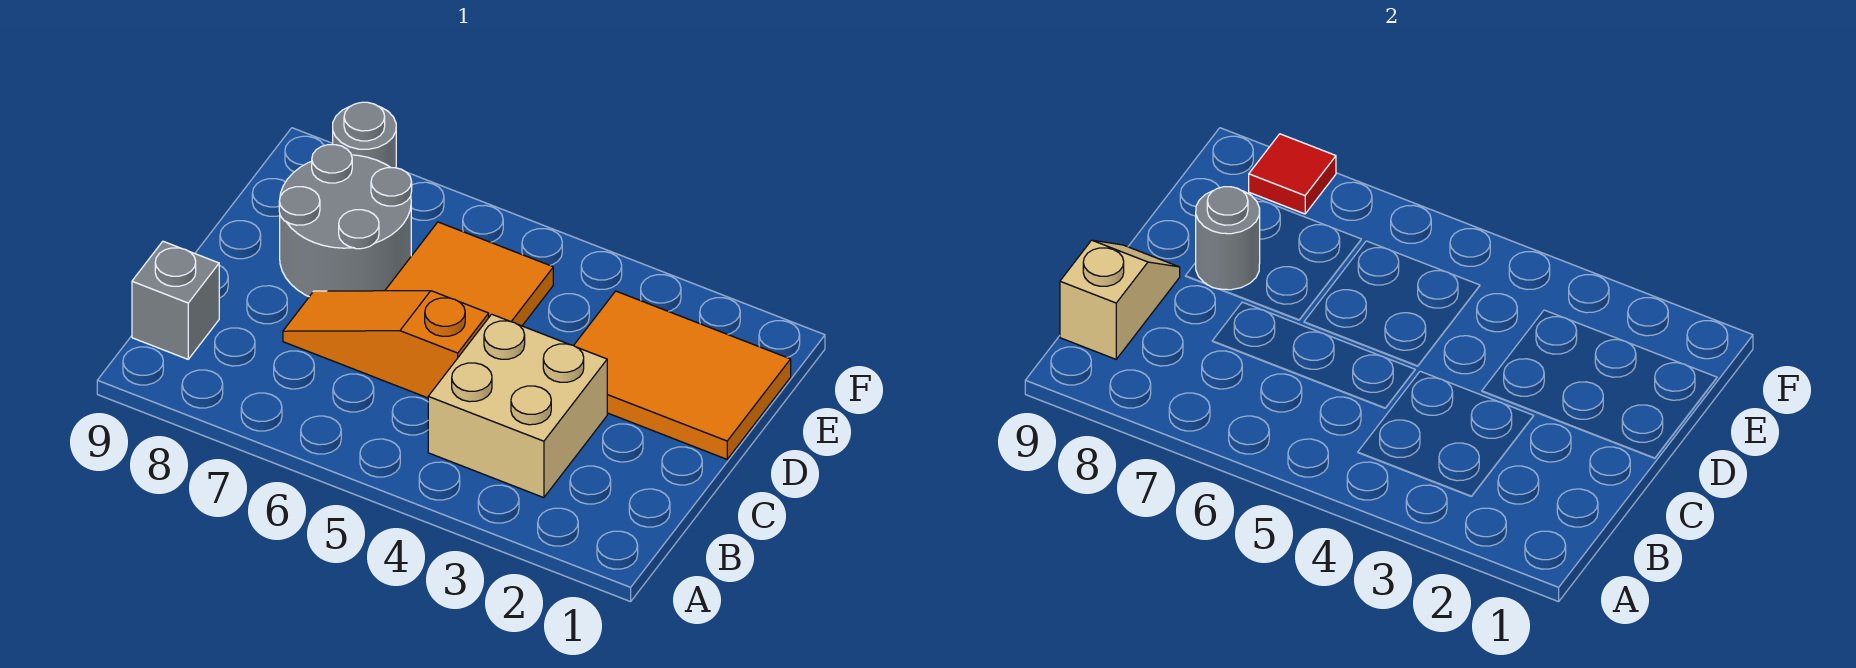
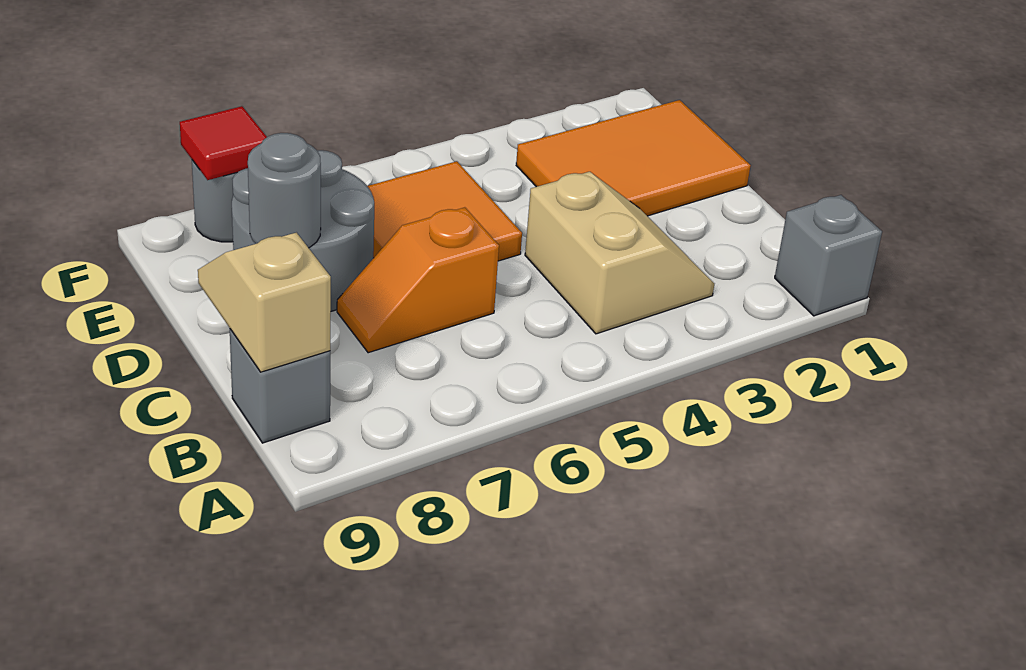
none -> grey 1x1 brick [775,195,882,316]
tan 2x2 brick [428,314,607,498] -> tan 2x2 slope [525,172,714,334]
orange 1x3 slope [283,291,489,398] -> orange 1x2 slope [337,207,499,353]

